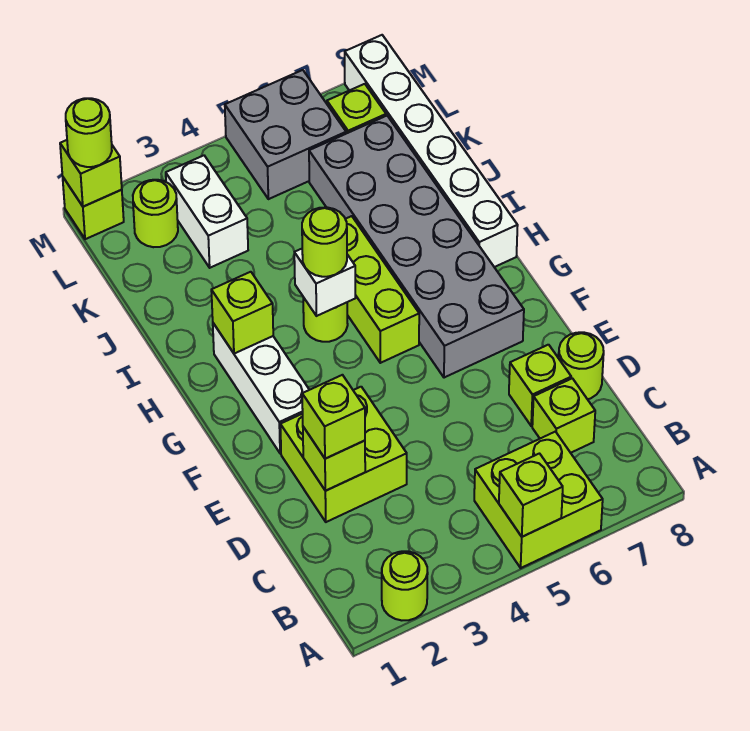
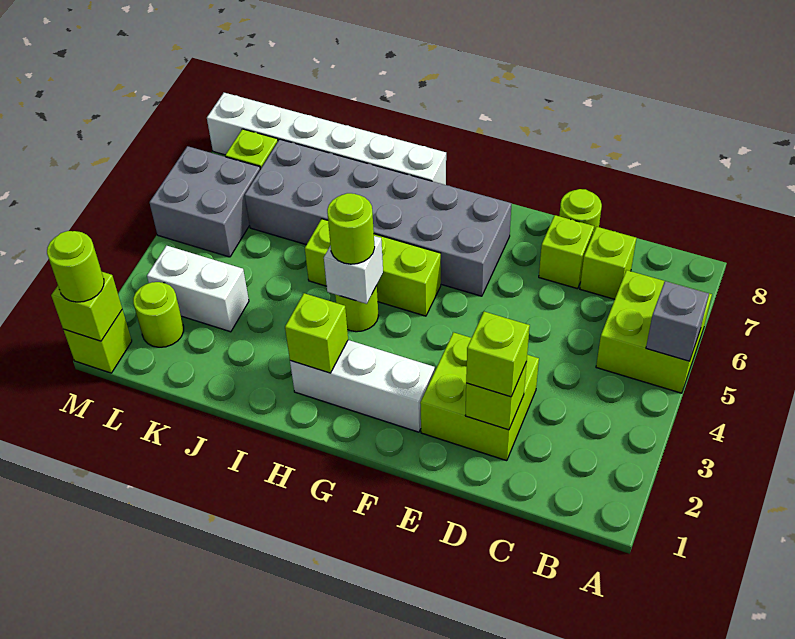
lime 1x1 round brick [382,551,428,620] -> none
lime 1x1 brick [499,454,563,537] -> grey 1x1 brick [646,281,709,361]

